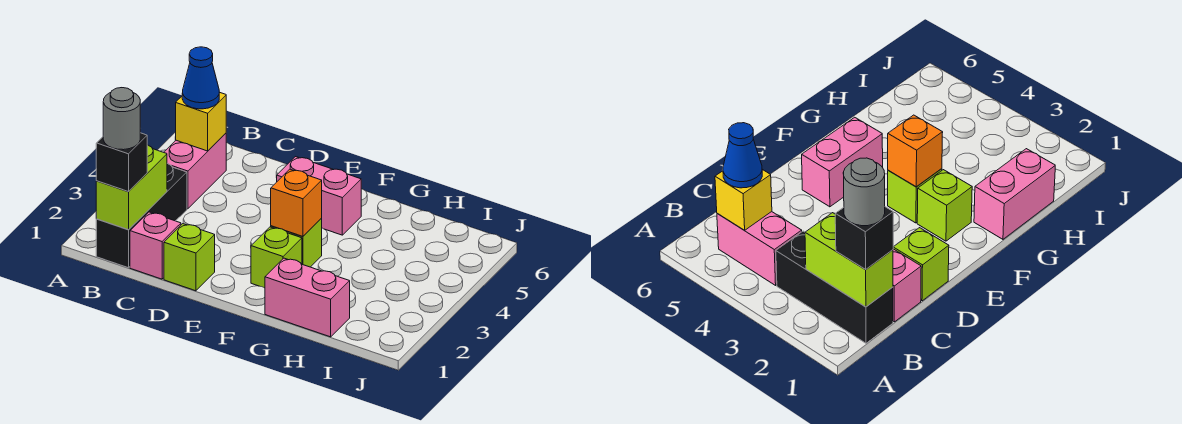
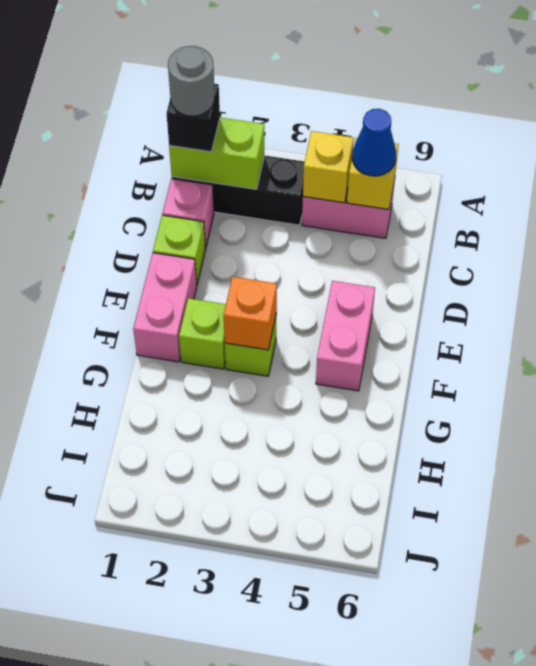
none -> yellow 1x1 brick [303,131,354,203]
pink 1x2 brick [265,258,350,337] -> pink 1x2 brick moved to [133,253,197,362]

